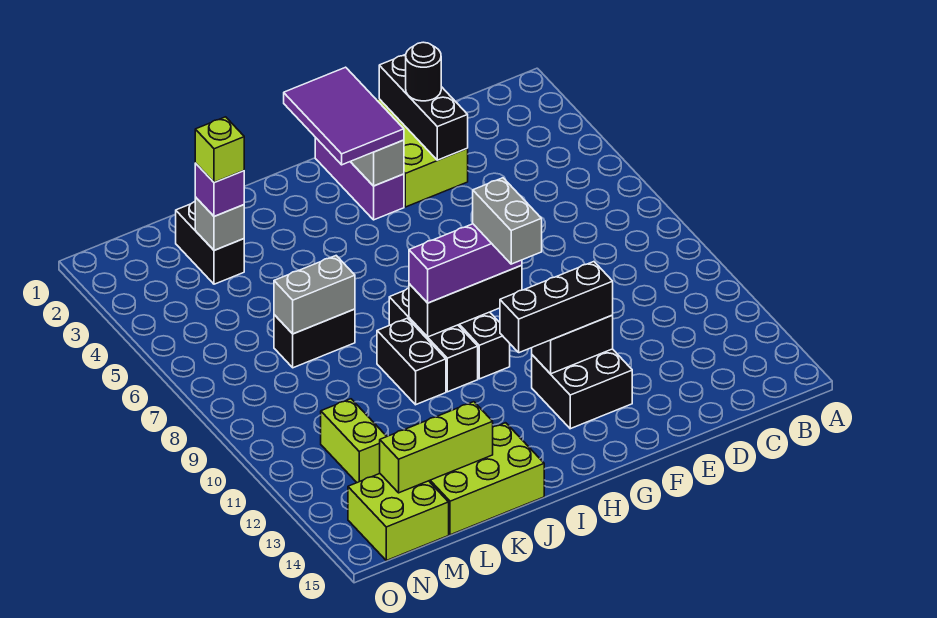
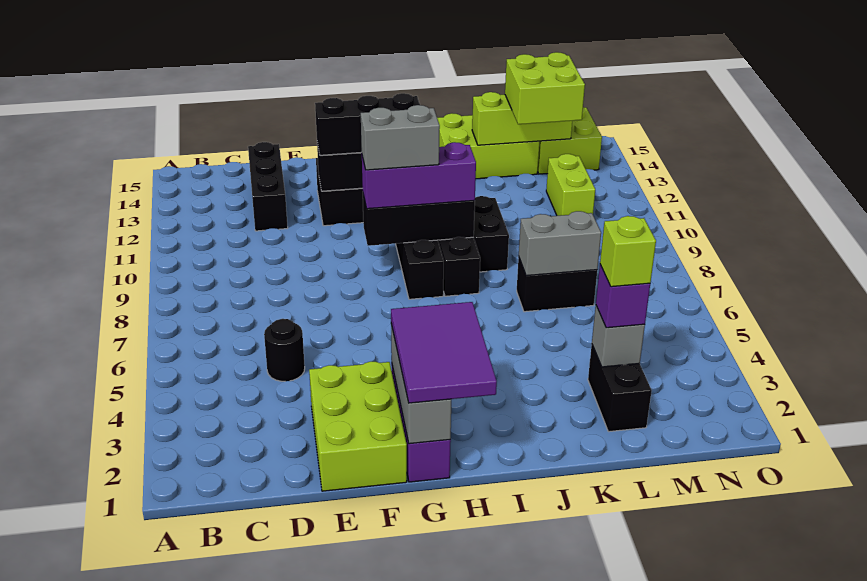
black 1x3 brick [379,55,468,160] -> black 1x3 brick moved to [248,142,288,231]
black 1x1 round brick [406,42,441,101] -> black 1x1 round brick moved to [264,319,305,381]
grey 1x2 brick [473,178,542,264] -> grey 1x2 brick turned to [361,105,440,170]
none -> lime 2x2 brick [505,52,585,124]

